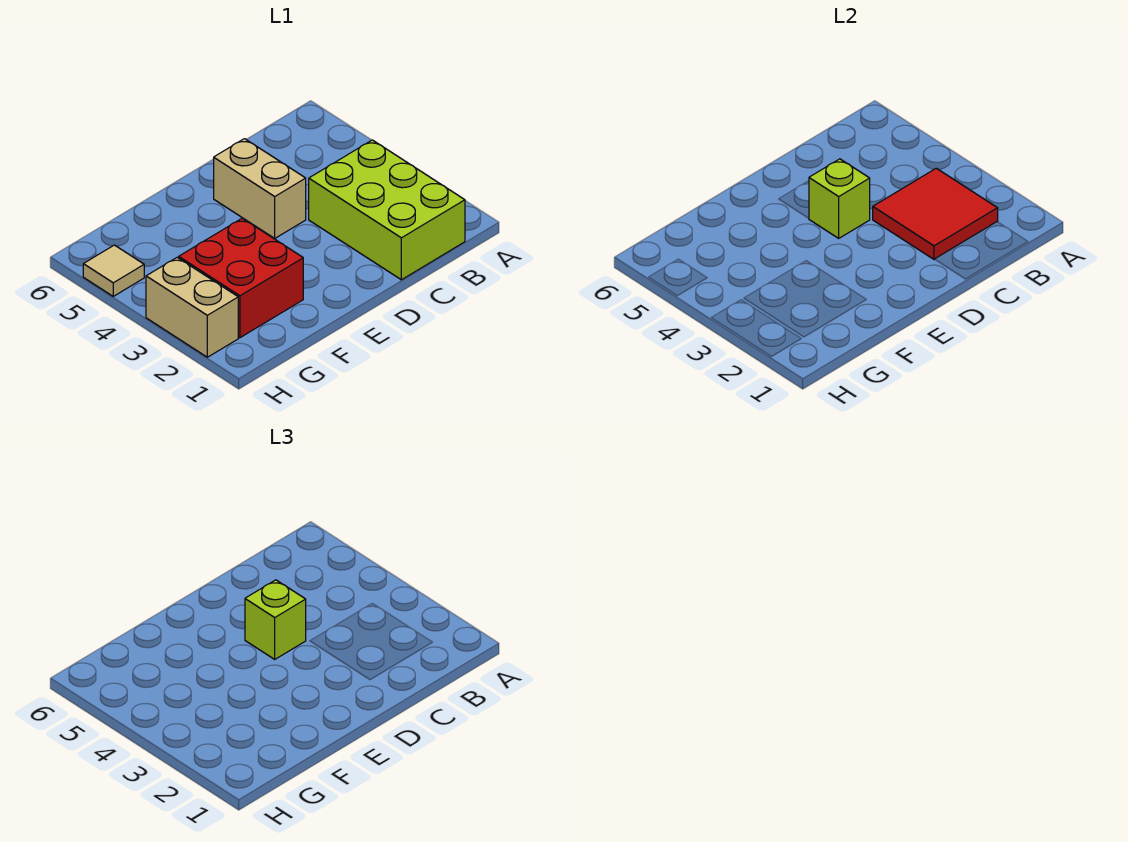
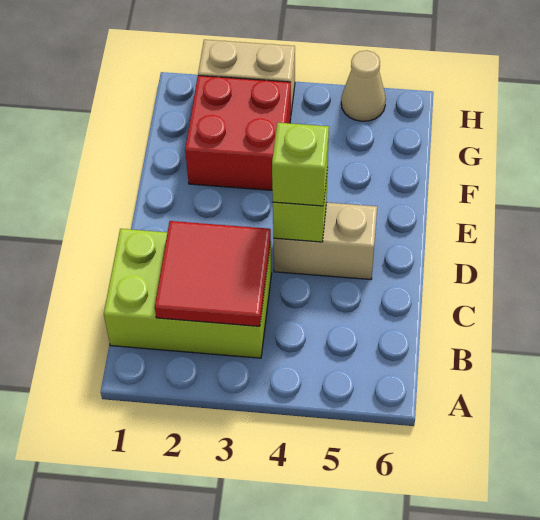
tan 1x1 tile [83,245,144,296] -> tan 1x1 cone [341,51,386,121]

